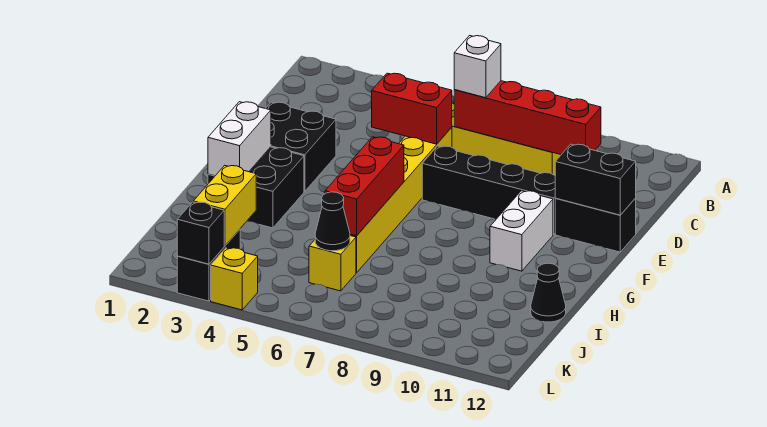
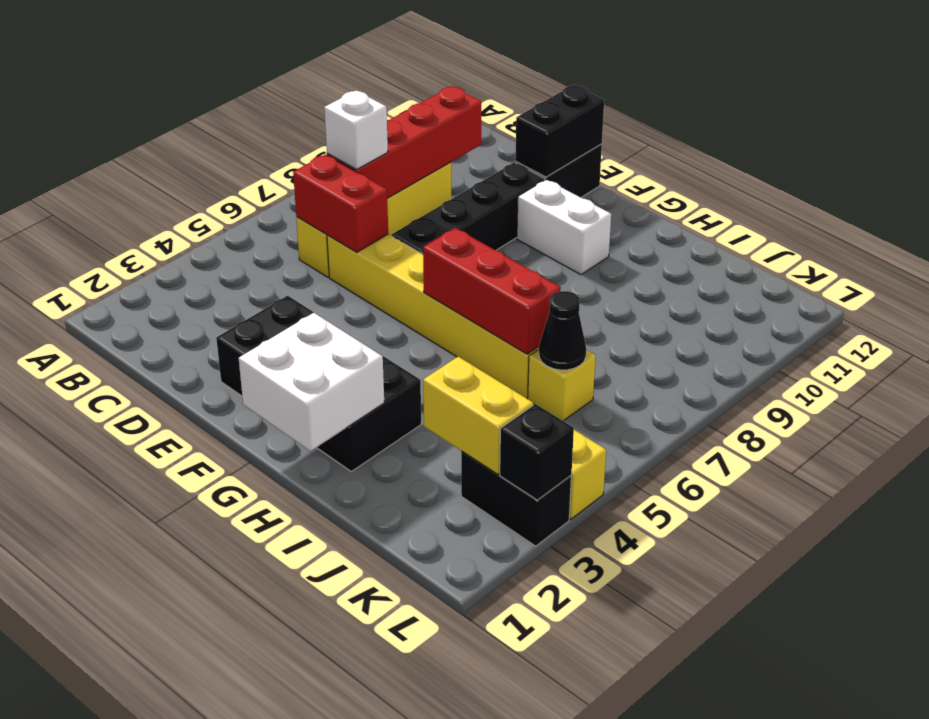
red 1x2 brick [372,73,452,144] -> red 1x2 brick turned to [293,154,388,252]
white 1x2 brick [208,102,271,176] -> white 2x2 brick [239,313,384,451]
black 1x1 cone [531,263,566,322] -> none

